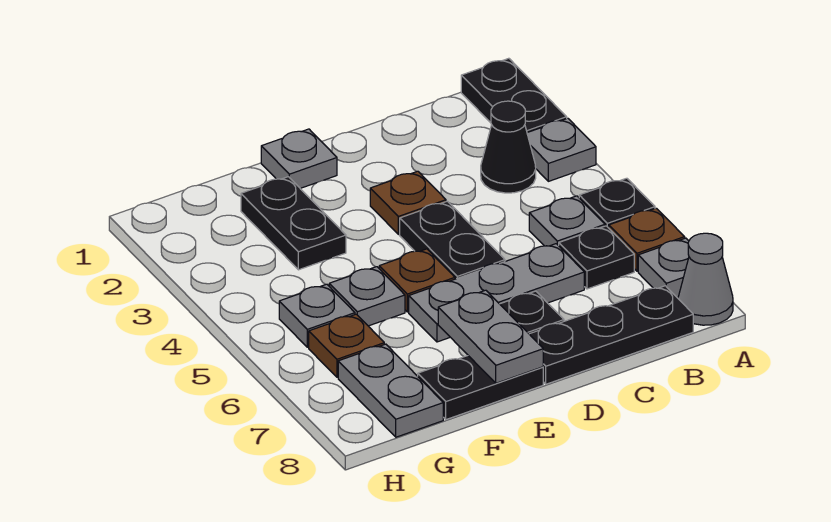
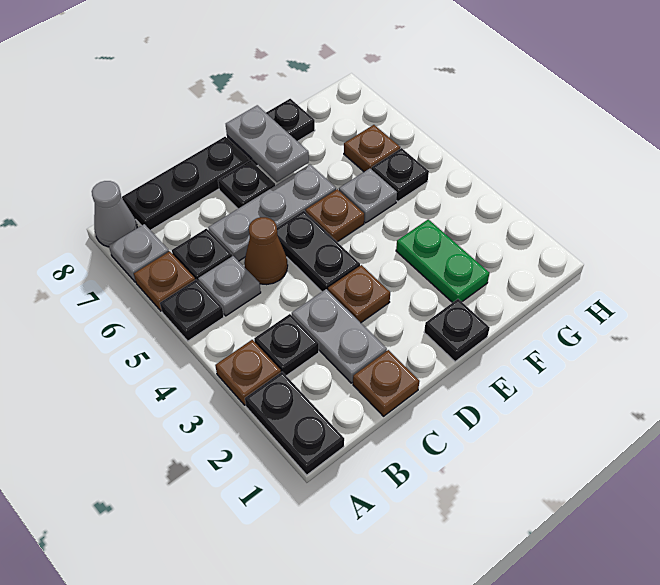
grey 1x1 plate [527,118,596,181] -> brown 1x1 plate [215,340,281,405]
black 1x1 cone [481,101,536,193] -> black 1x1 plate [254,314,319,376]
none -> brown 1x1 plate [353,350,420,416]
none -> brown 1x1 cone [244,217,288,285]
grey 1x1 plate [261,129,337,188] -> black 1x1 plate [424,299,490,362]
black 1x2 plate [241,177,346,270] -> green 1x2 plate [396,219,490,303]
grey 1x1 plate [279,284,355,347] -> black 1x1 plate [371,148,429,201]
grey 1x2 plate [338,344,443,437] -> grey 1x2 plate moved to [292,289,387,383]

